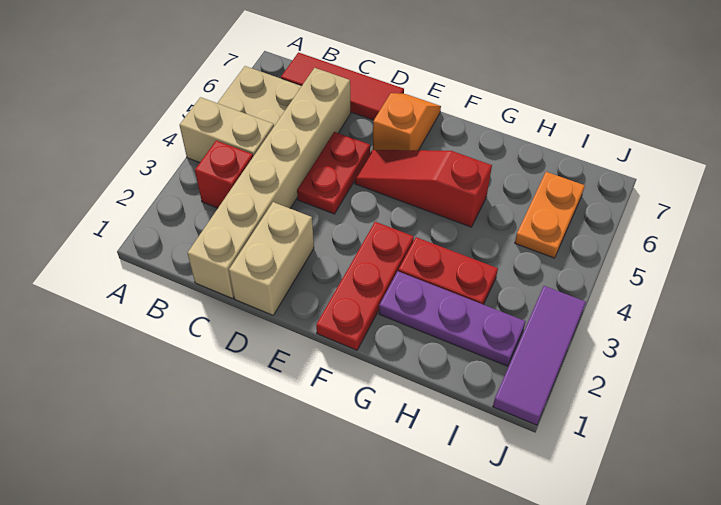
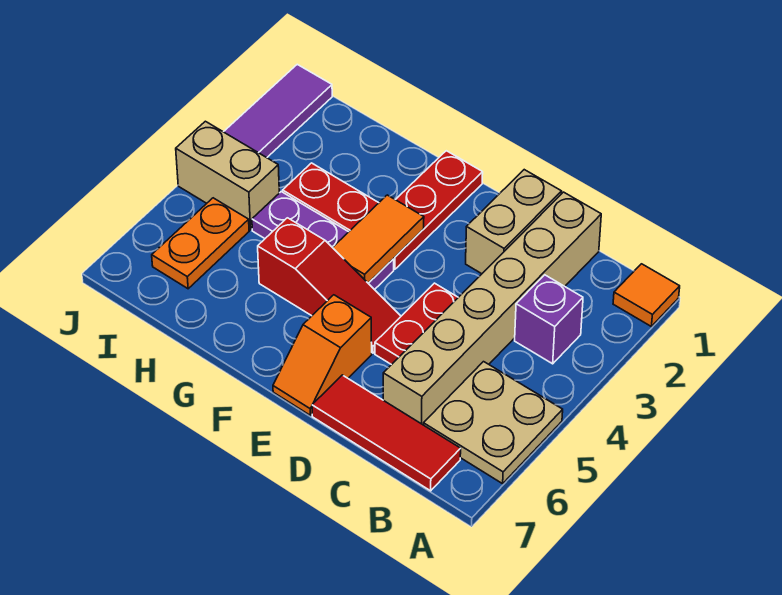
none -> orange 1x1 tile [613,264,680,326]
tan 1x2 brick [180,97,274,163] -> tan 1x2 brick moved to [176,121,279,230]
red 1x1 brick [195,140,253,208] -> purple 1x1 brick [515,275,583,364]
none -> orange 1x2 tile [333,195,424,283]
purple 1x3 plate [379,271,526,366] -> purple 1x3 plate moved to [252,192,394,290]

